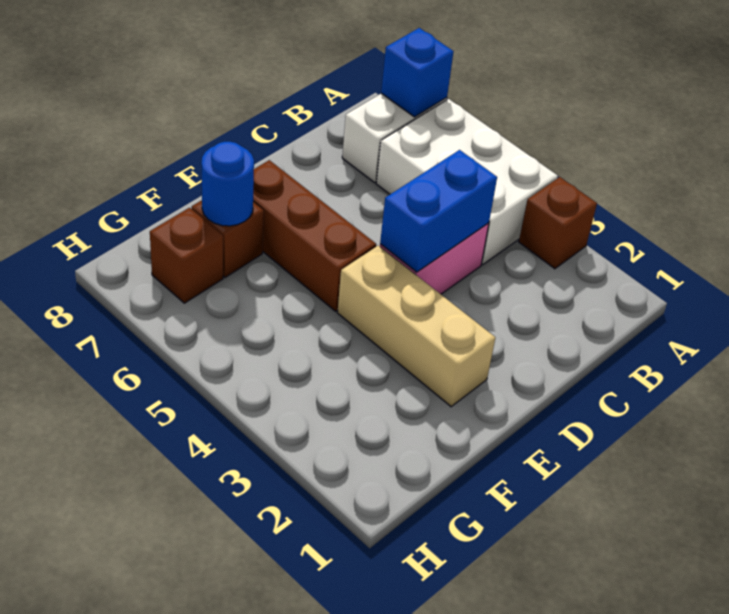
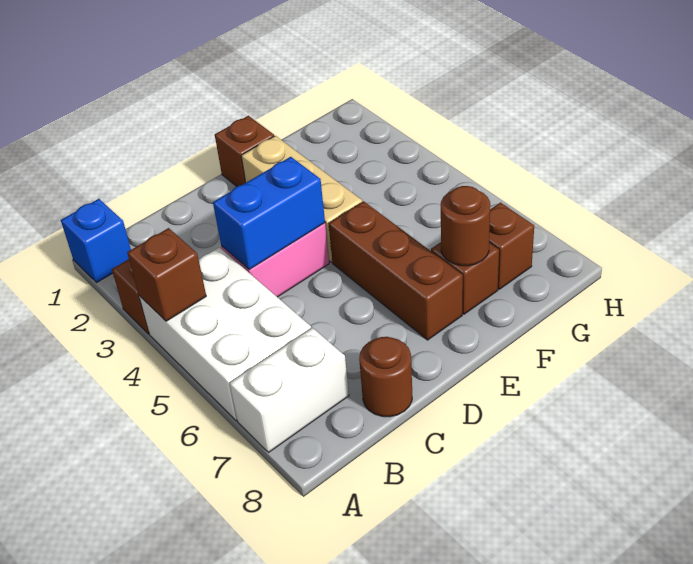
none -> brown 1x1 brick [127,228,206,321]
blue 1x1 brick [381,28,454,117] -> blue 1x1 brick moved to [61,199,131,283]
none -> brown 1x1 round brick [359,337,412,417]
none -> brown 1x1 brick [215,116,274,186]
blue 1x1 round brick [201,142,254,226] -> brown 1x1 round brick [441,186,490,266]

